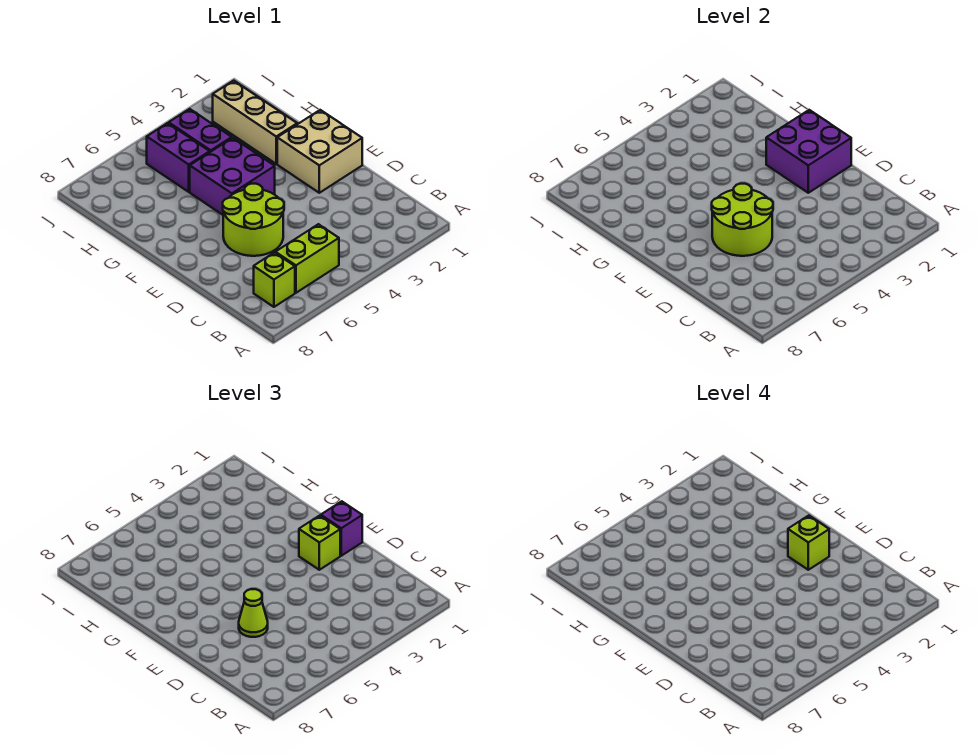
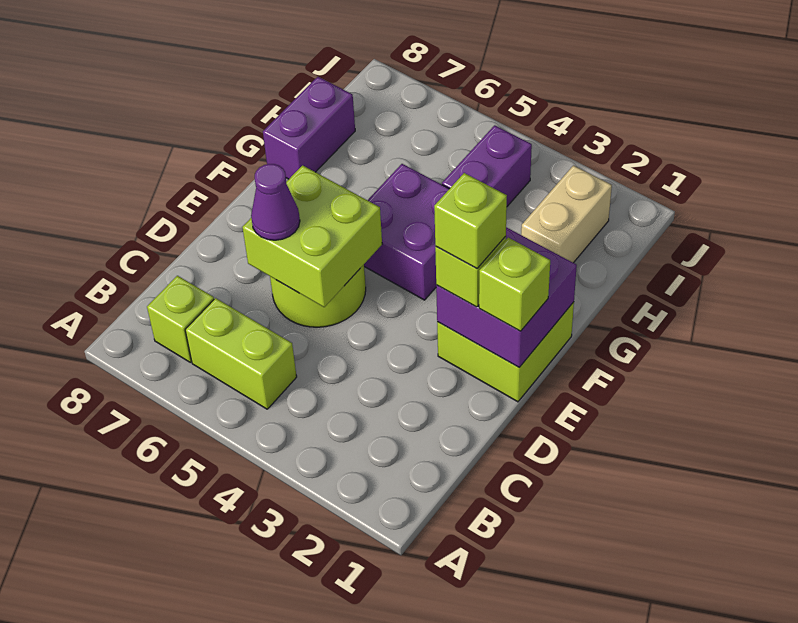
lime 2x2 round brick [712,184,773,256] -> lime 2x2 brick [242,165,382,307]
lime 1x1 cone [239,589,268,637] -> purple 1x1 cone [251,164,300,240]
tan 2x2 brick [277,110,362,193] -> lime 2x2 brick [437,302,574,402]
purple 1x1 brick [321,501,362,556] -> lime 1x1 brick [479,238,550,331]
tan 1x3 brick [213,81,297,164] -> tan 1x2 brick [521,165,612,263]
purple 1x2 brick [147,123,210,192] -> purple 1x2 brick moved to [263,77,355,179]

